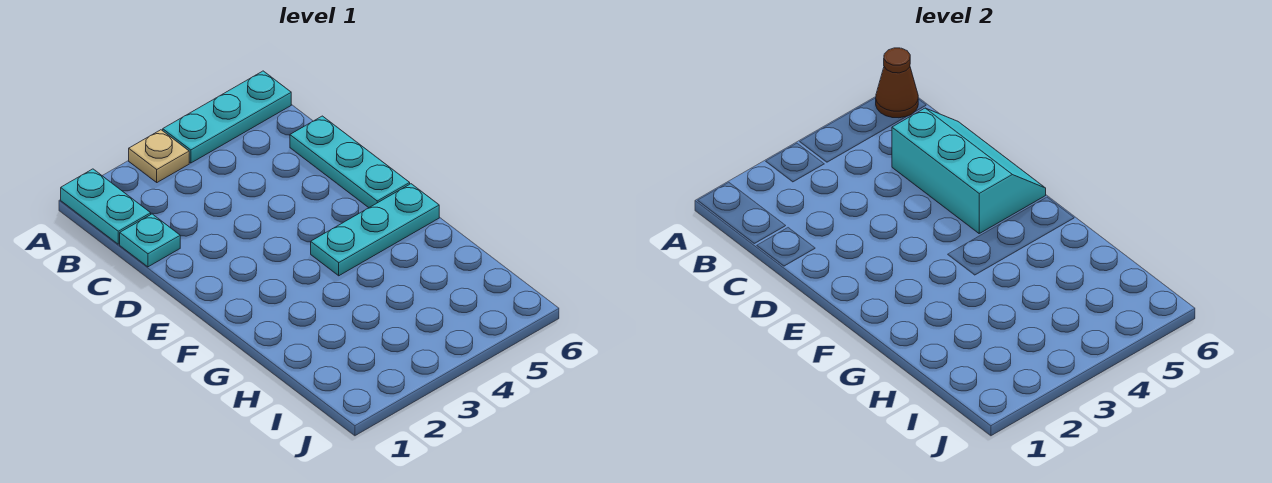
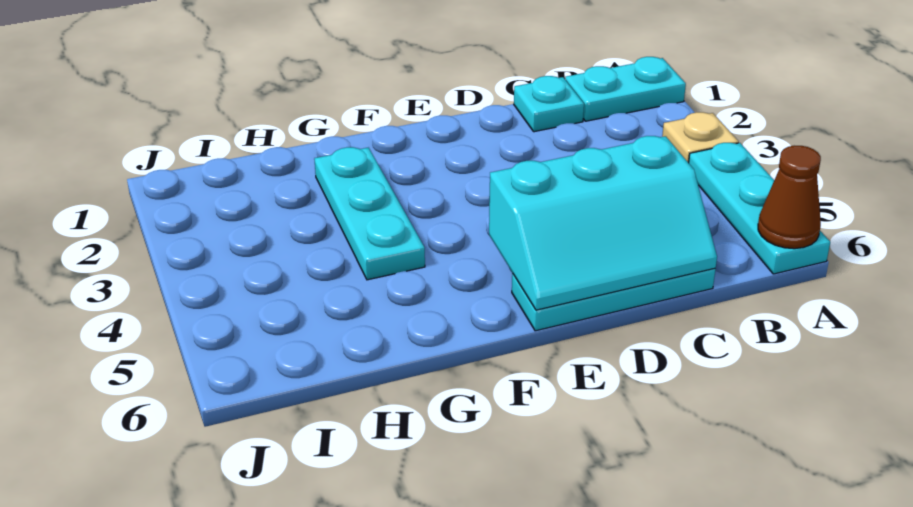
cyan 1x3 plate [311,184,439,276] -> cyan 1x3 plate moved to [314,147,425,280]

